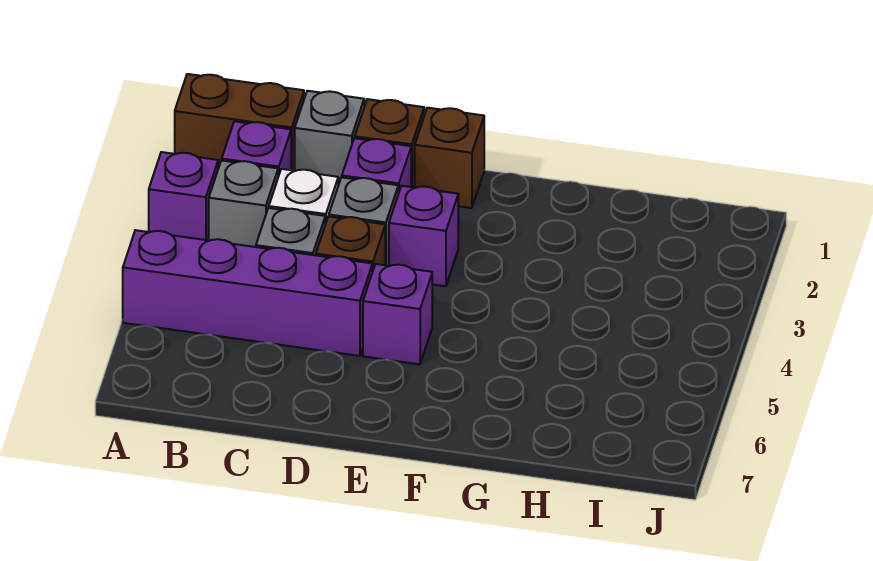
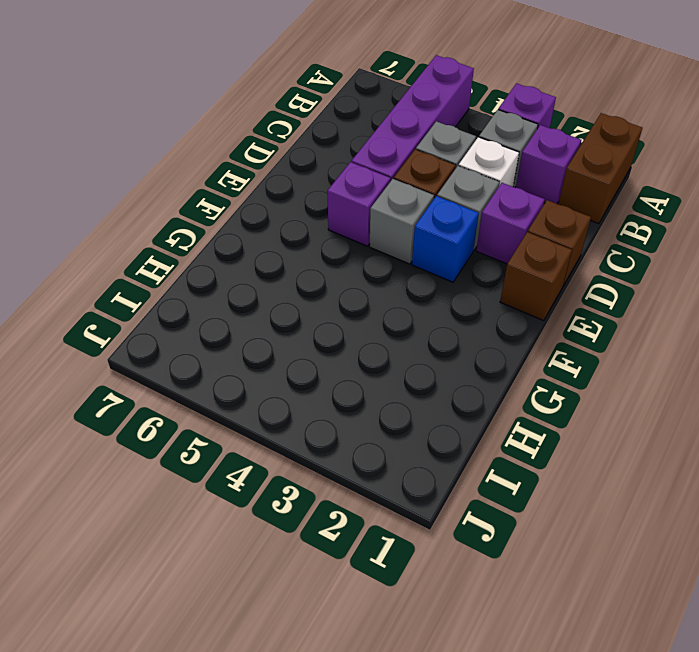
grey 1x1 brick [295,91,364,185] -> grey 1x1 brick moved to [370,179,434,264]
purple 1x1 brick [389,186,458,286] -> blue 1x1 brick [412,196,479,282]

